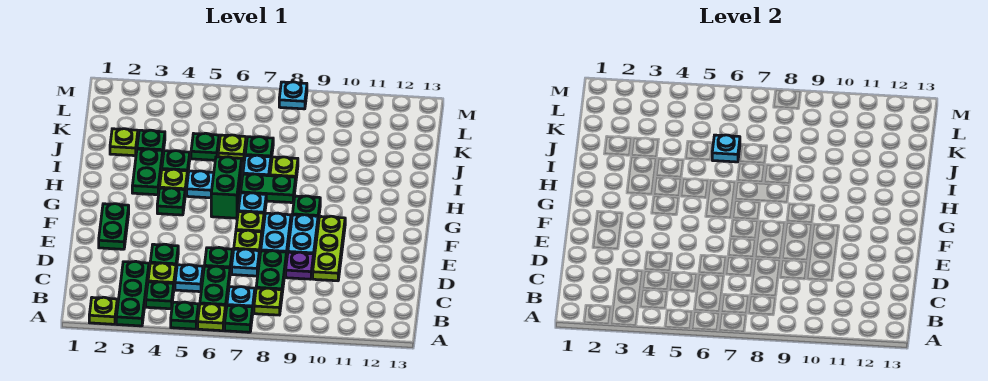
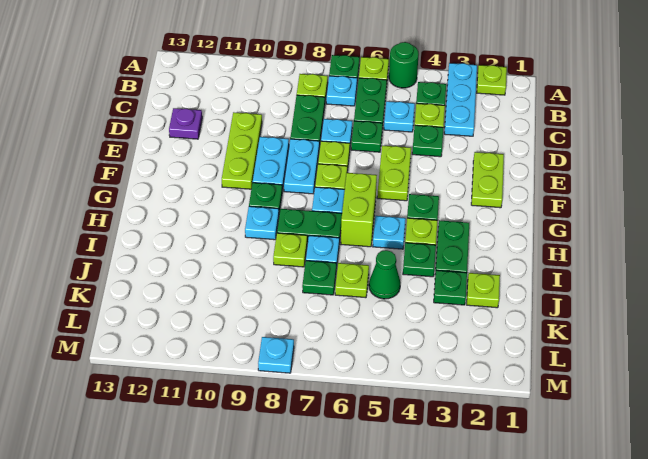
green 1x3 plate [116,261,149,326] -> cyan 1x3 plate [444,63,477,136]
green 1x1 plate [171,302,198,329] -> green 1x1 round brick [389,42,419,88]
purple 1x1 plate [286,252,314,279] -> purple 1x1 plate moved to [169,108,202,139]
green 1x2 plate [99,204,129,249] -> lime 1x2 plate [471,152,504,208]
none -> lime 1x2 plate [377,145,411,201]
green 1x2 brick [211,157,242,218] -> lime 1x2 brick [341,173,377,247]
green 1x1 plate [191,133,219,160] -> green 1x1 cone [369,250,400,299]
cyan 1x1 plate [712,135,740,162] -> cyan 1x1 plate moved to [245,206,279,240]

